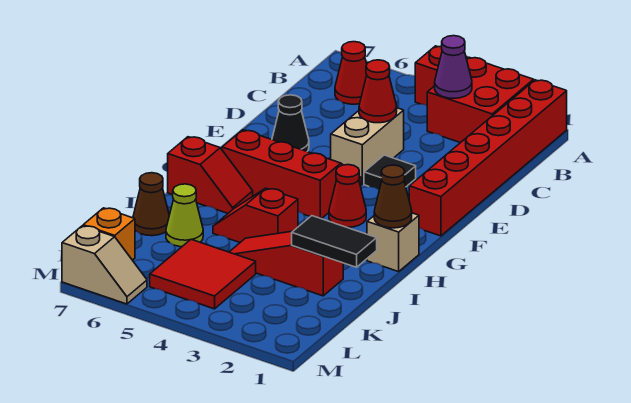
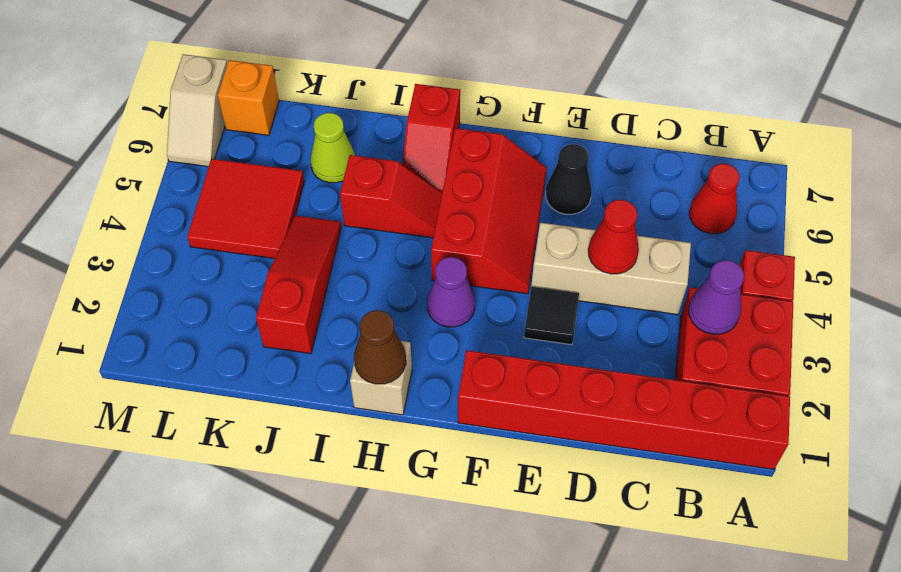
tan 1x2 brick [331,108,404,184] -> tan 1x3 brick [531,223,691,315]
red 1x1 cone [329,165,366,227] -> purple 1x1 cone [427,257,475,327]
red 1x2 slope [213,188,298,242] -> red 1x2 slope turned to [340,155,442,238]
black 1x2 tile [292,216,377,267] -> none
brown 1x1 cone [133,173,169,236] -> none

